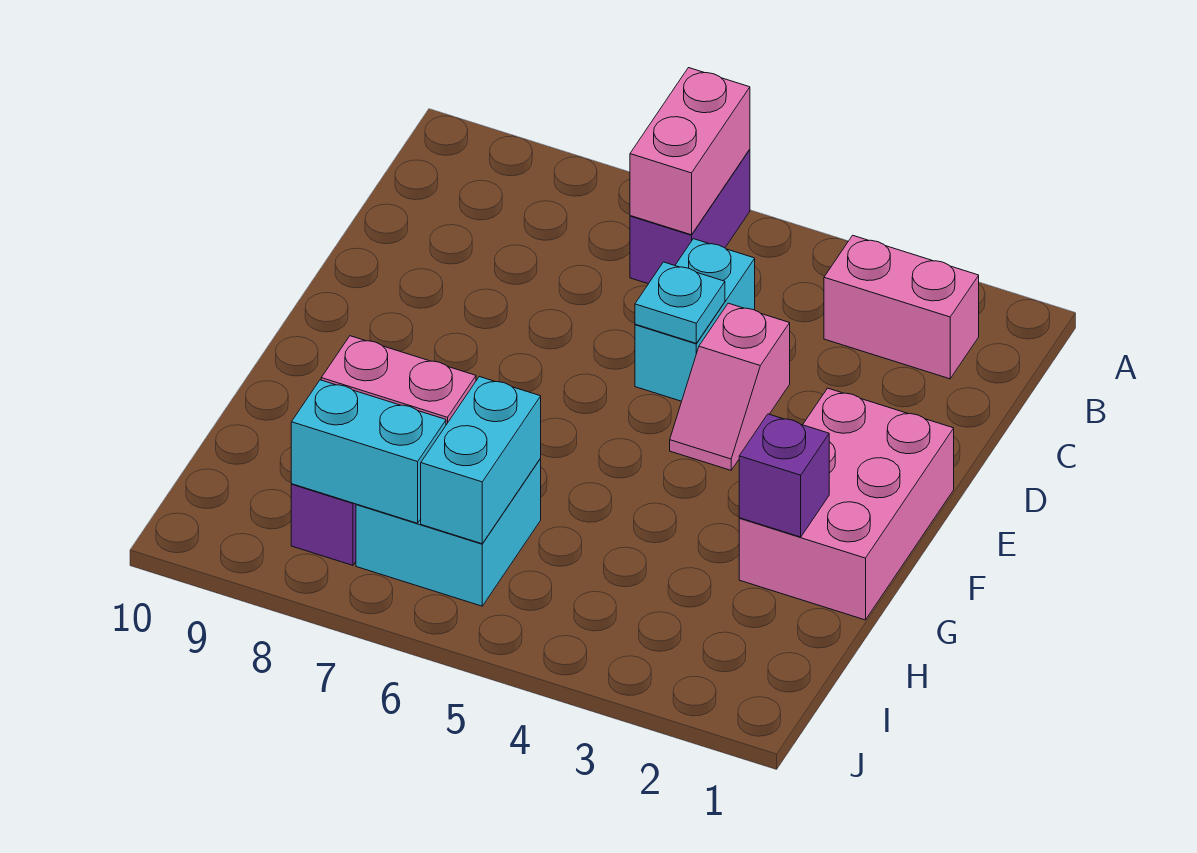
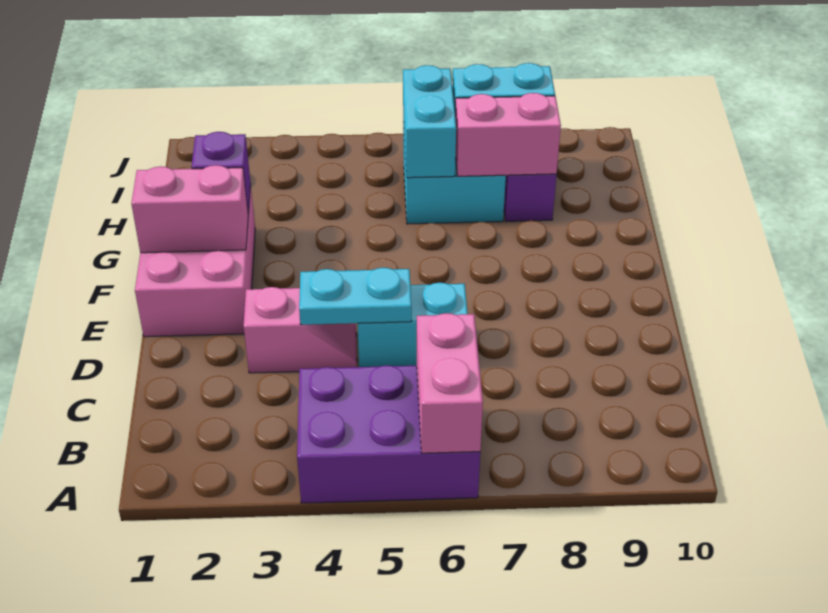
purple 1x2 brick [630,150,750,284] -> purple 2x3 brick [297,365,480,503]
pink 1x2 brick [824,235,979,379] -> pink 1x2 brick moved to [131,165,248,253]
cyan 1x2 brick [635,239,755,401] -> cyan 1x2 brick turned to [358,283,468,367]
pink 1x2 slope [670,303,790,470] -> pink 1x2 slope turned to [244,287,357,373]
cyan 1x1 plate [635,262,725,343] -> cyan 1x2 plate [299,268,412,325]

